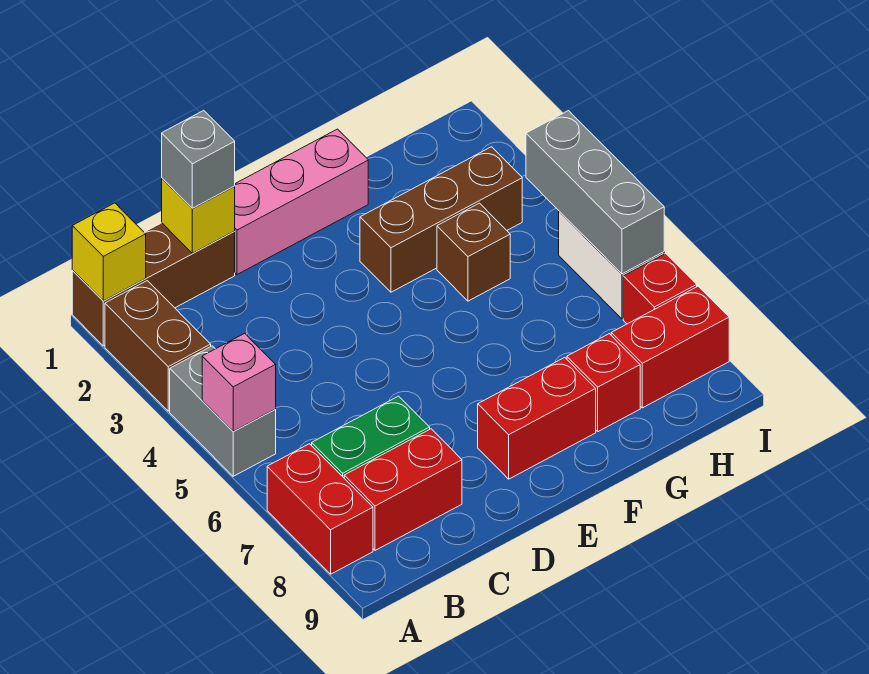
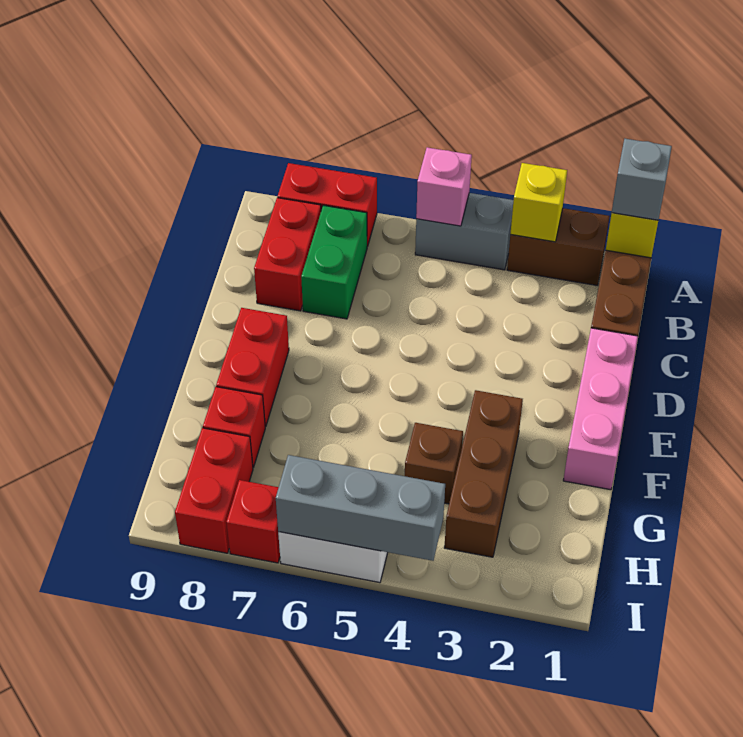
yellow 1x1 brick [162,178,235,253] -> yellow 1x1 brick moved to [510,163,567,242]
grey 1x1 brick [162,110,235,208] -> grey 1x1 brick moved to [612,139,672,220]

